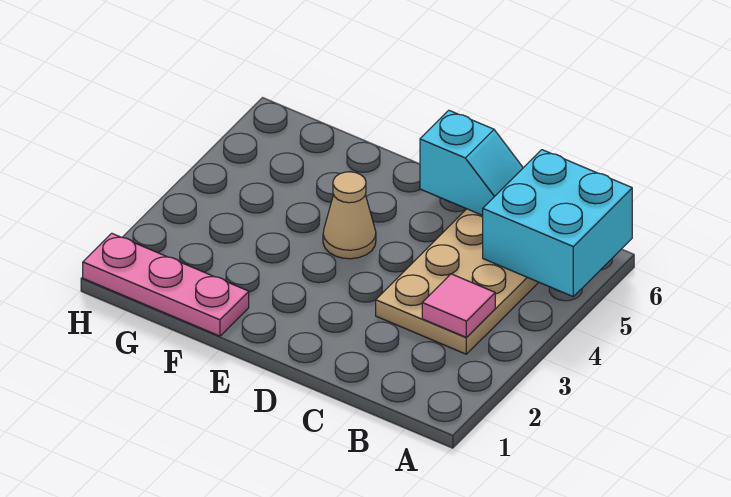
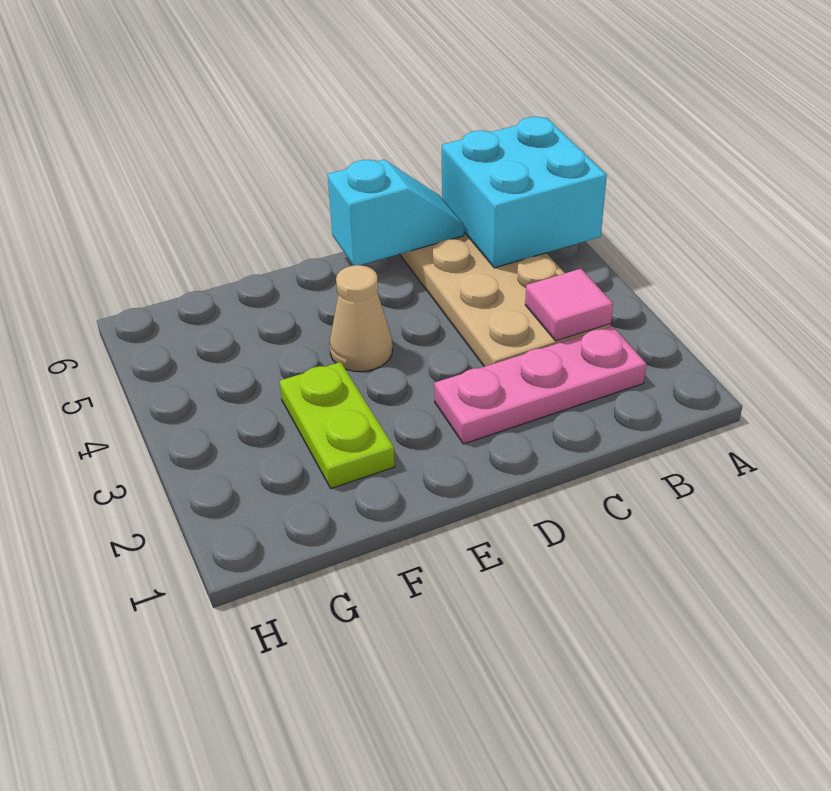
pink 1x3 plate [83,233,249,336] -> pink 1x3 plate moved to [434,326,646,444]
none -> lime 1x2 plate [280,362,395,488]

